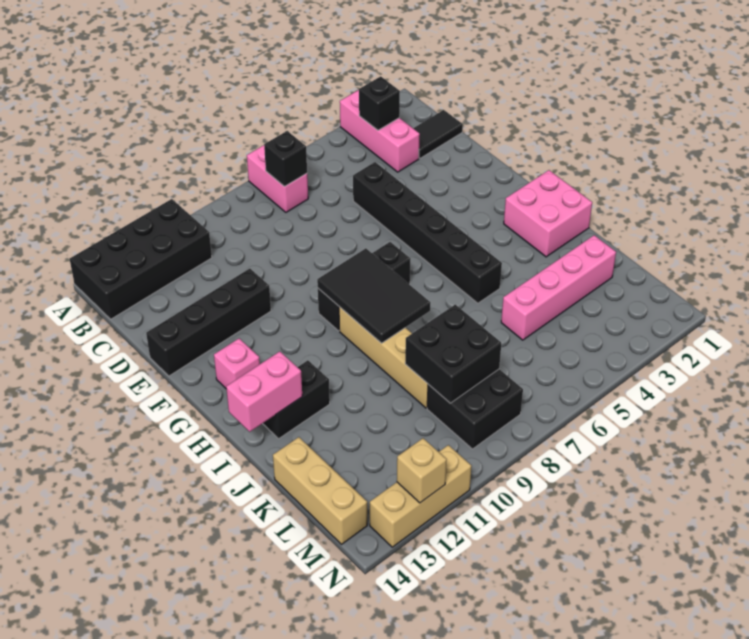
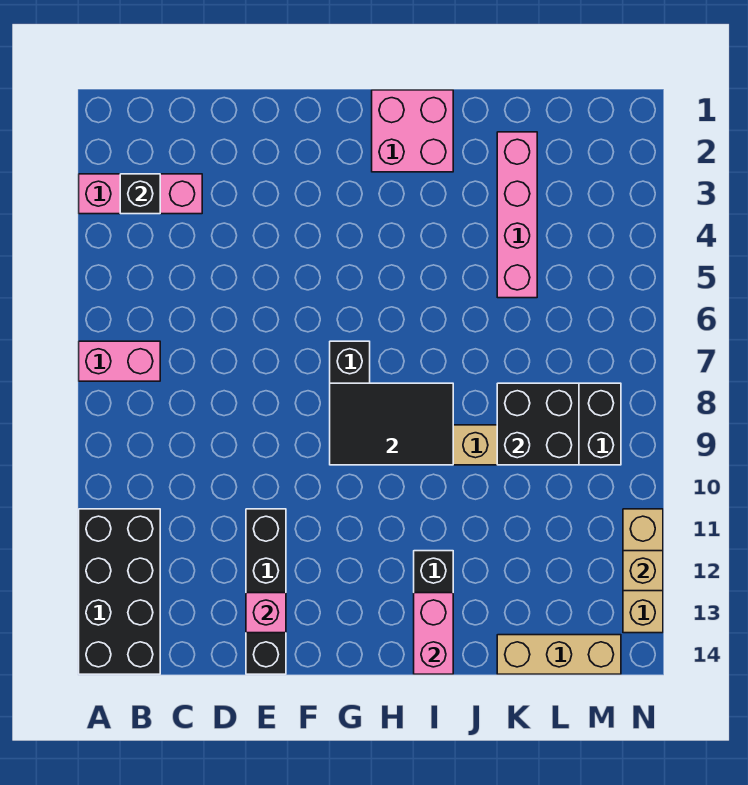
black 1x1 brick [264,131,307,187] -> none
black 1x2 tile [413,110,463,158] -> none
black 1x6 brick [353,162,502,303] -> none
pink 1x1 brick [214,339,260,388] -> pink 1x1 brick moved to [246,593,286,633]

